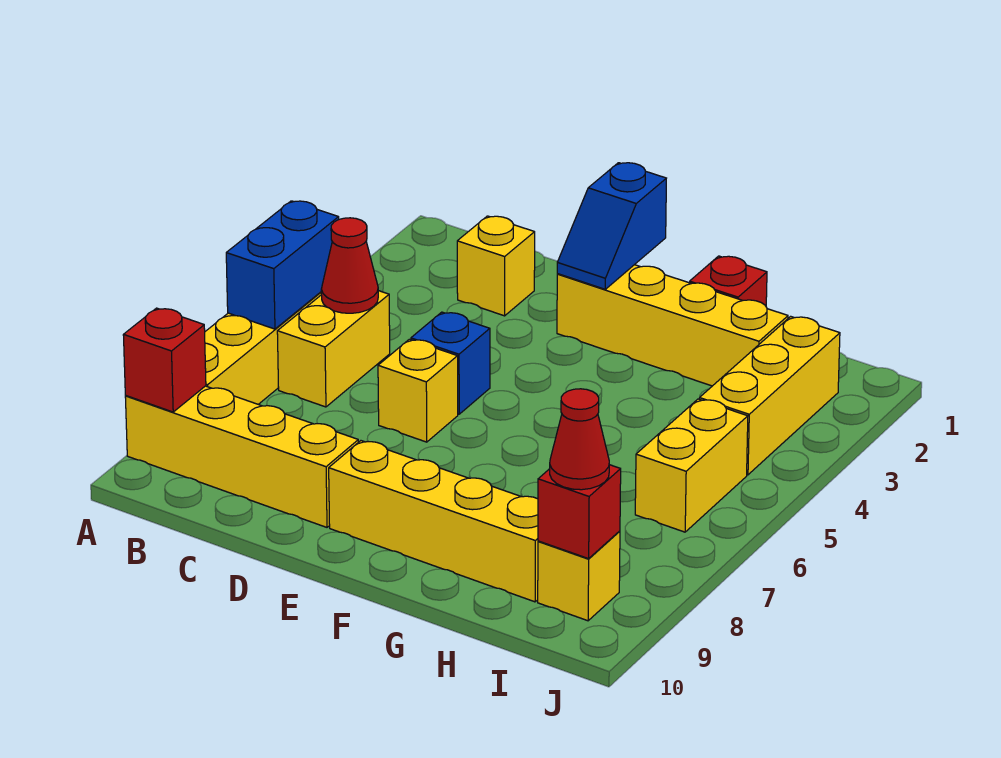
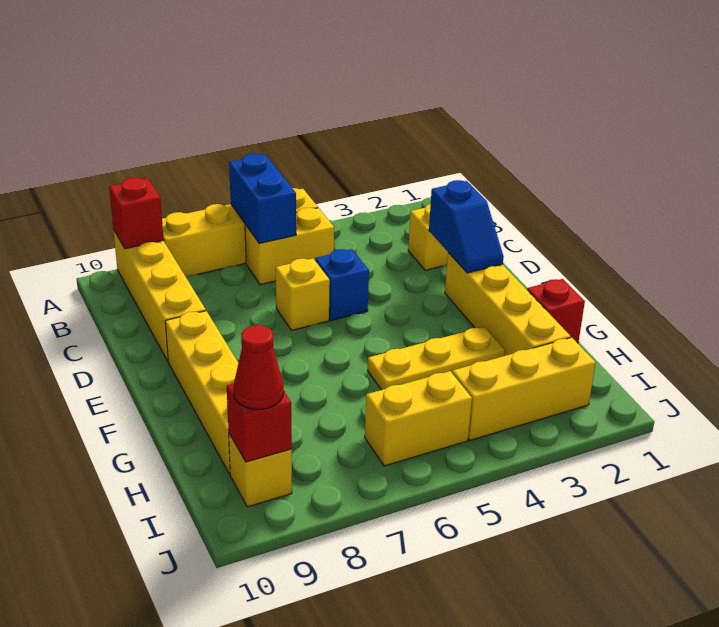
blue 1x2 brick [226,201,339,329] -> blue 1x2 brick turned to [229,154,296,243]
red 1x1 cone [321,218,378,313] -> none
blue 1x2 slope [557,163,666,289] -> blue 1x2 slope turned to [429,180,504,273]
none -> yellow 1x3 plate [368,327,505,390]

